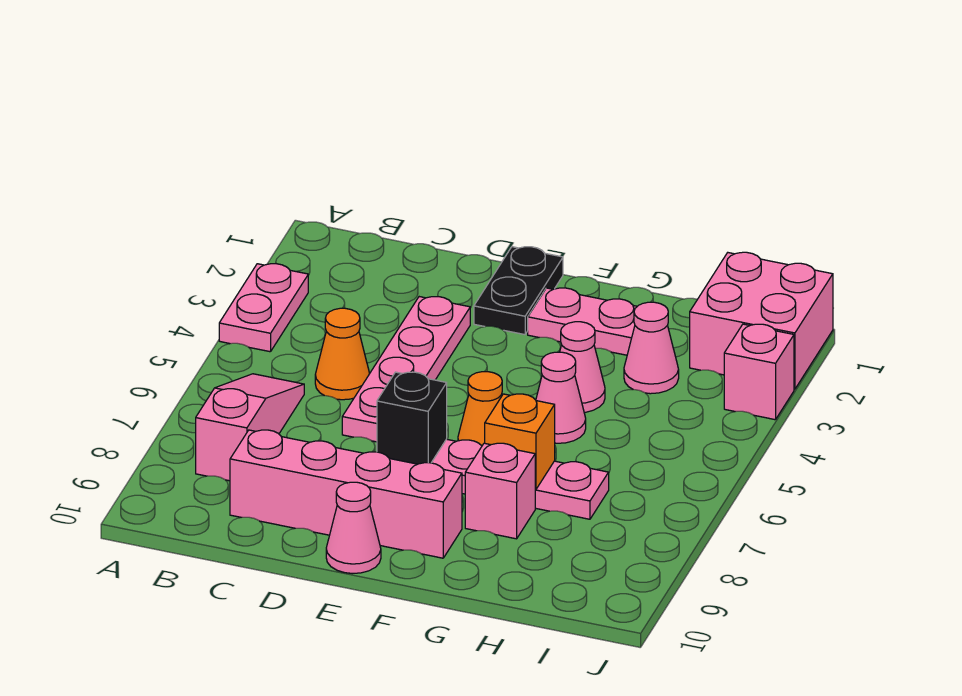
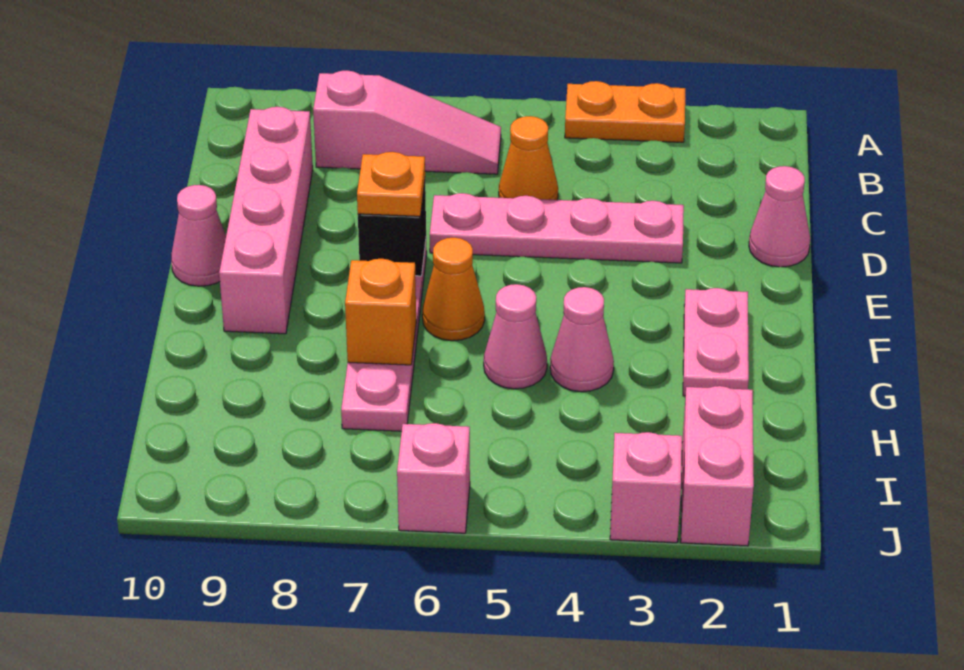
pink 1x2 plate [219,264,308,352] -> orange 1x2 plate [565,81,685,142]
black 1x2 plate [474,247,563,335] -> none
none -> orange 1x1 plate [357,152,425,216]
pink 1x1 brick [465,443,535,539] -> pink 1x1 brick moved to [397,423,470,533]
pink 1x1 cone [624,302,679,394] -> pink 1x1 cone moved to [749,166,810,267]
pink 2x2 brick [690,252,833,389] -> pink 1x2 brick [681,386,754,546]

